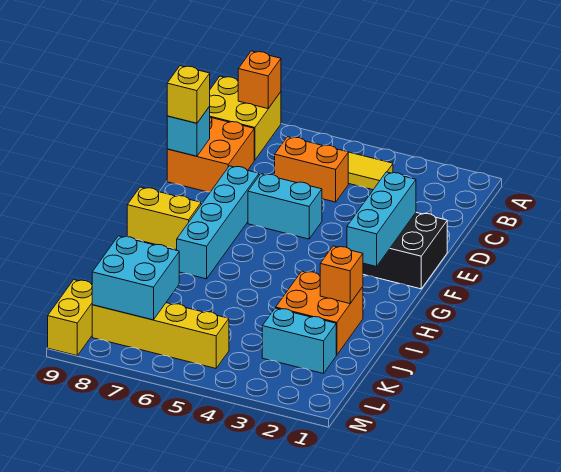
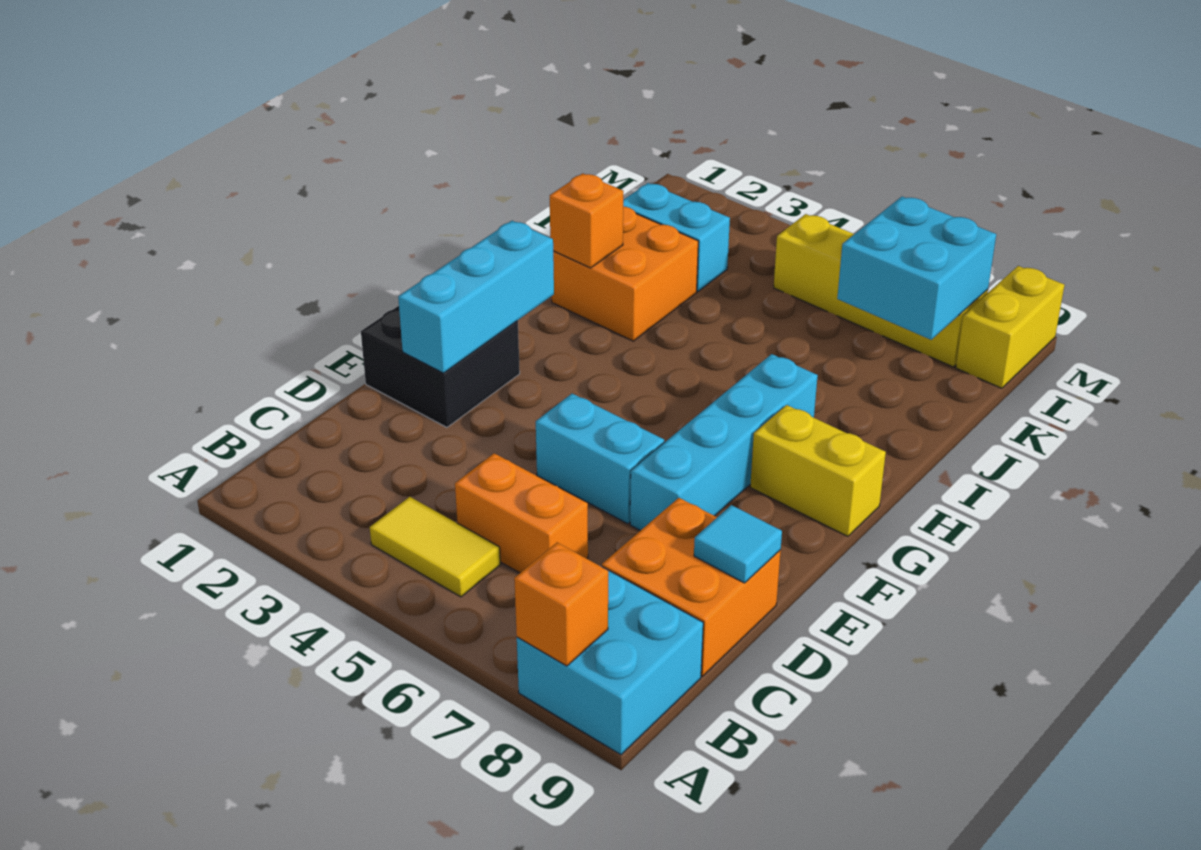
yellow 2x2 brick [210,76,281,160] -> cyan 2x2 brick [517,569,703,755]
cyan 1x1 brick [167,106,210,156] -> cyan 1x1 tile [694,505,782,583]
yellow 1x1 brick [167,66,210,123] -> none

